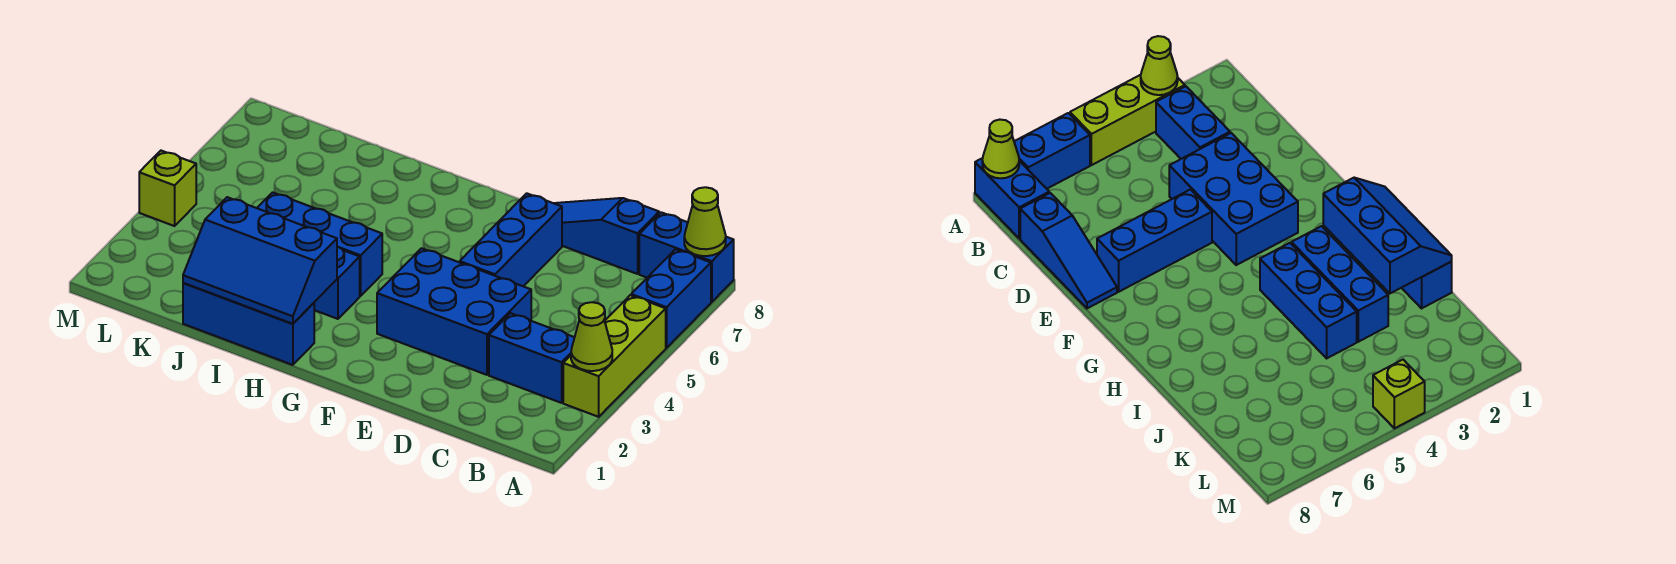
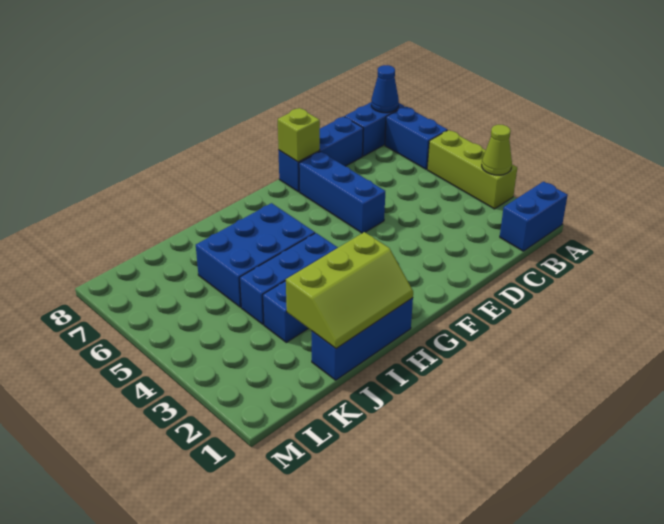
lime 1x1 cone [684,187,726,256] -> blue 1x1 cone [371,65,399,113]
blue 1x2 brick [489,313,575,403] -> blue 1x2 brick moved to [500,182,568,251]
blue 1x3 slope [554,198,659,274] -> blue 1x3 brick [278,117,363,192]
blue 2x3 brick [377,248,531,375] -> blue 2x3 brick moved to [196,203,315,307]
blue 2x3 slope [183,197,337,324] -> lime 2x3 slope [286,232,413,349]
lime 1x1 brick [139,151,196,226] -> lime 1x1 brick moved to [278,108,320,162]

